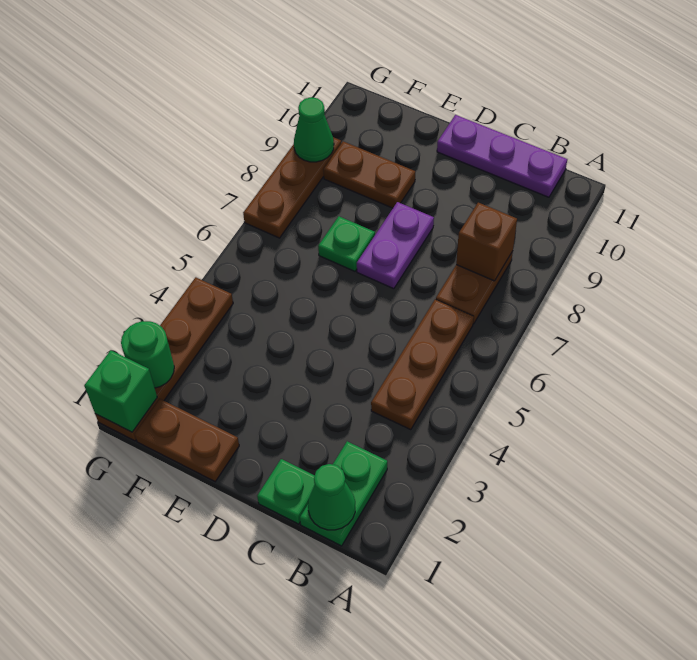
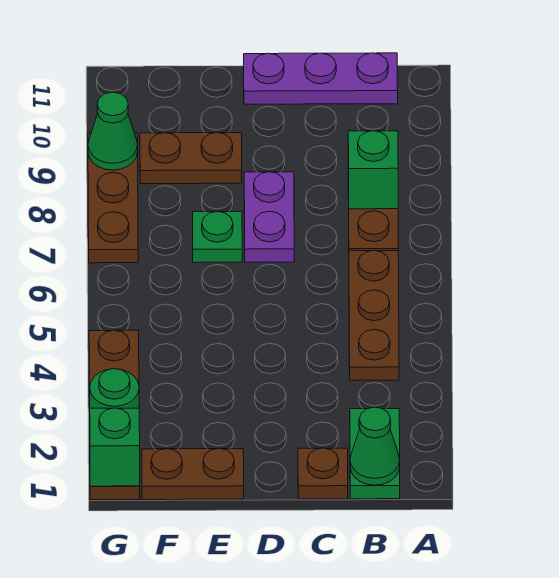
brown 1x1 brick [456,203,517,281] -> green 1x1 brick [348,131,398,209]
green 1x1 plate [257,459,315,524] -> brown 1x1 plate [298,448,348,499]

